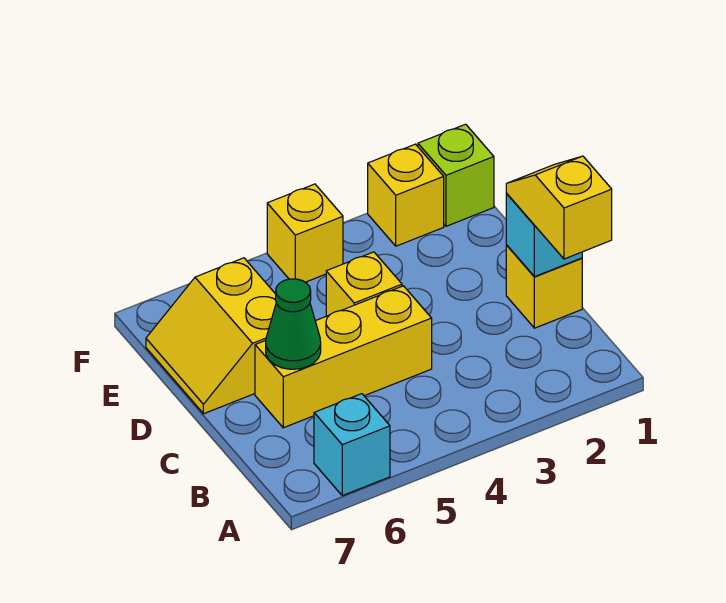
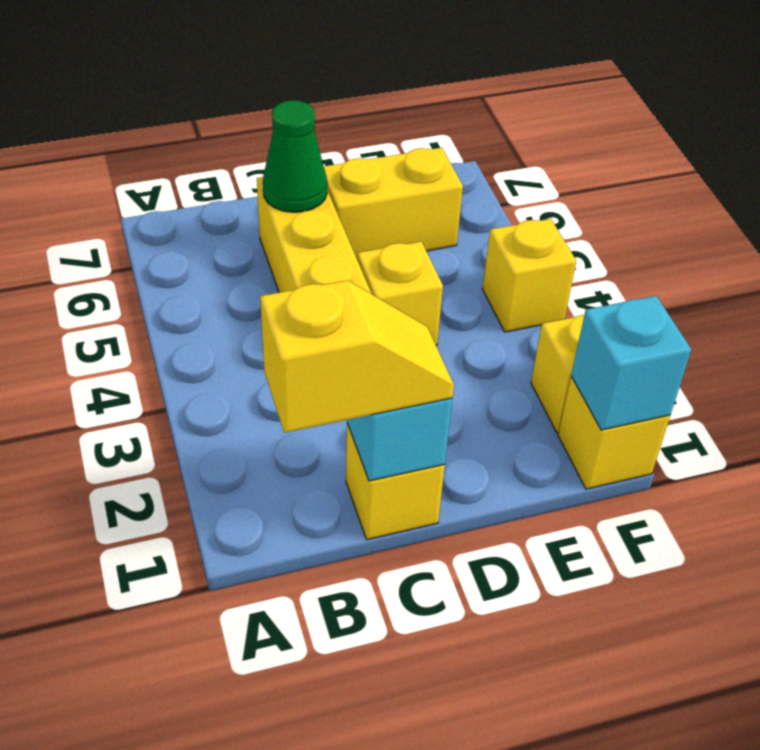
cyan 1x1 brick [314,394,390,496] -> cyan 1x1 brick moved to [571,296,691,430]
lime 1x1 brick [418,124,494,226] -> yellow 1x1 brick [558,377,670,489]

